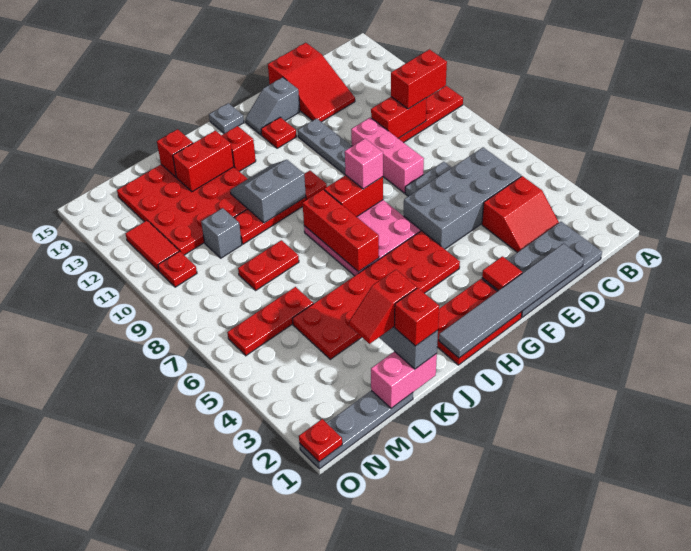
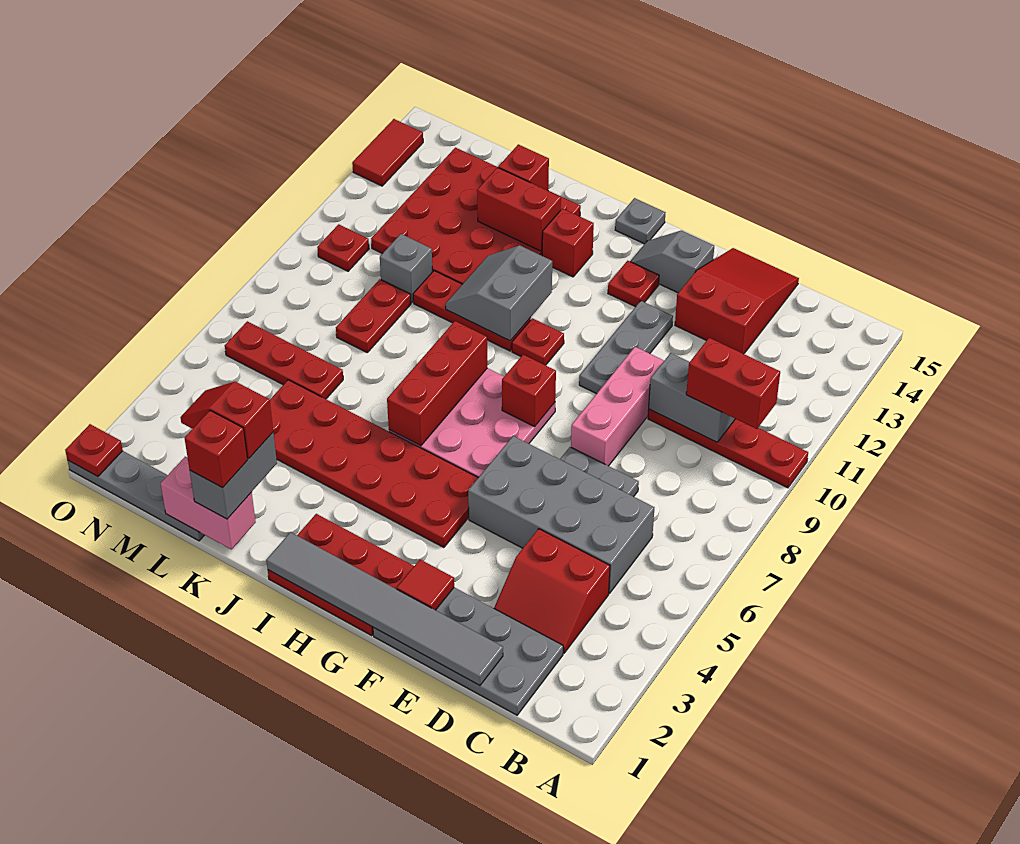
red 1x2 brick [371,97,427,138] -> grey 1x2 brick [649,353,735,442]
red 2x3 slope [268,43,355,122] -> red 2x3 slope turned to [675,248,799,354]
red 1x2 brick [324,175,383,217] -> red 1x1 brick [502,355,556,427]
pink 1x1 brick [345,139,383,189] -> none
grey 2x2 slope [230,160,306,223] -> grey 2x2 slope turned to [446,246,552,341]
red 1x2 plate [238,240,299,290] -> red 1x2 plate turned to [336,279,411,352]
red 1x2 tile [125,221,179,271] -> red 1x2 tile moved to [352,119,423,186]

